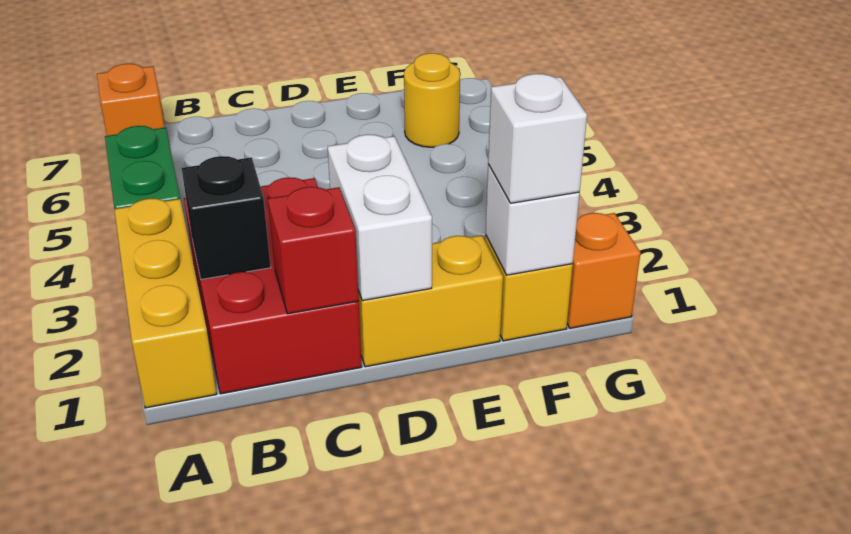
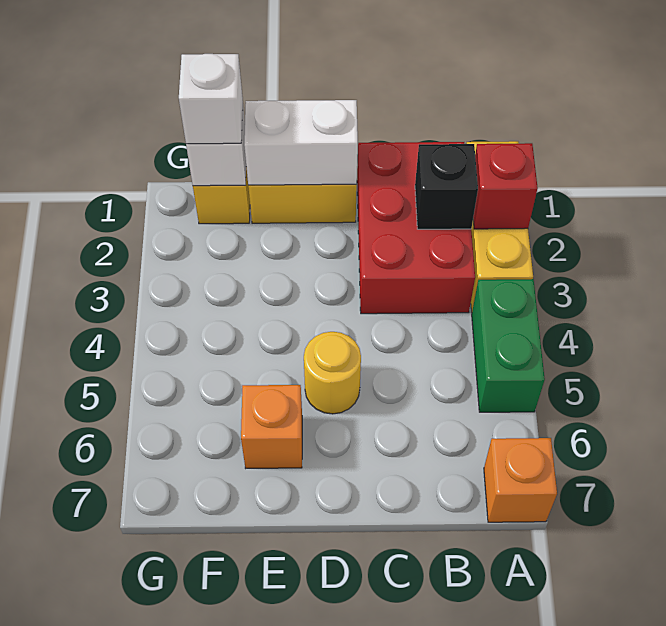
red 1x1 brick [268,187,359,314] -> red 1x1 brick moved to [473,143,538,229]
white 1x2 brick [328,134,432,301] -> white 1x2 brick turned to [244,100,358,185]
yellow 1x1 round brick [404,53,460,147] -> yellow 1x1 round brick moved to [304,332,361,414]
orange 1x1 brick [567,213,640,328] -> orange 1x1 brick moved to [241,385,302,468]

